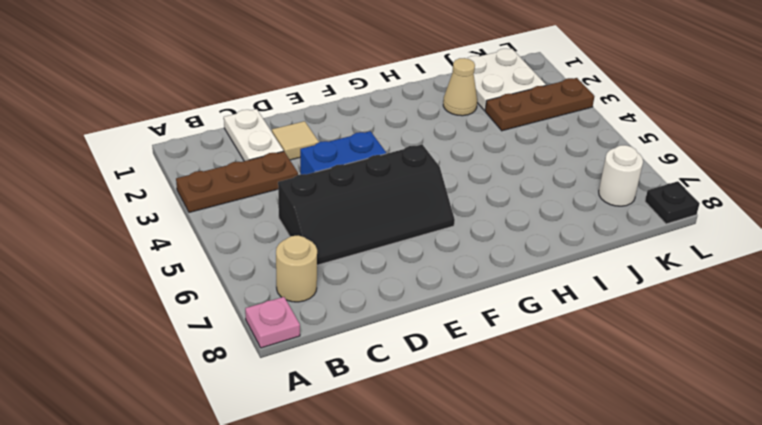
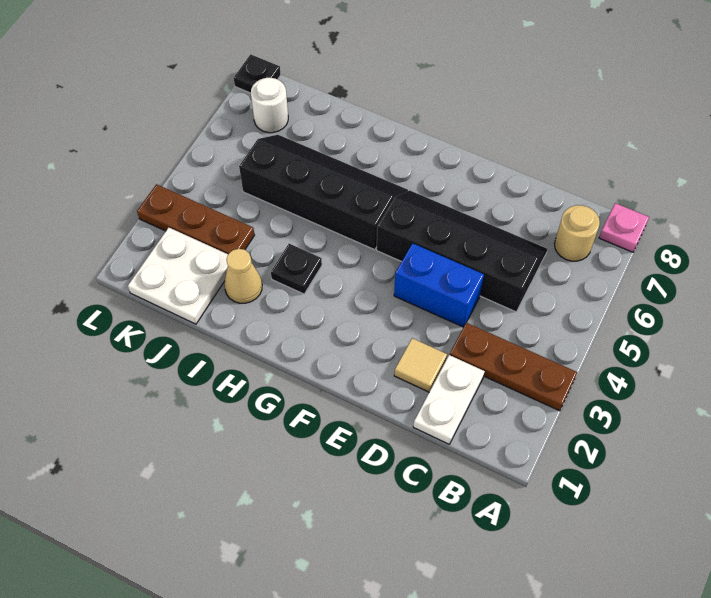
none -> black 2x4 slope [239,135,408,250]
none -> black 1x1 plate [271,244,322,294]

